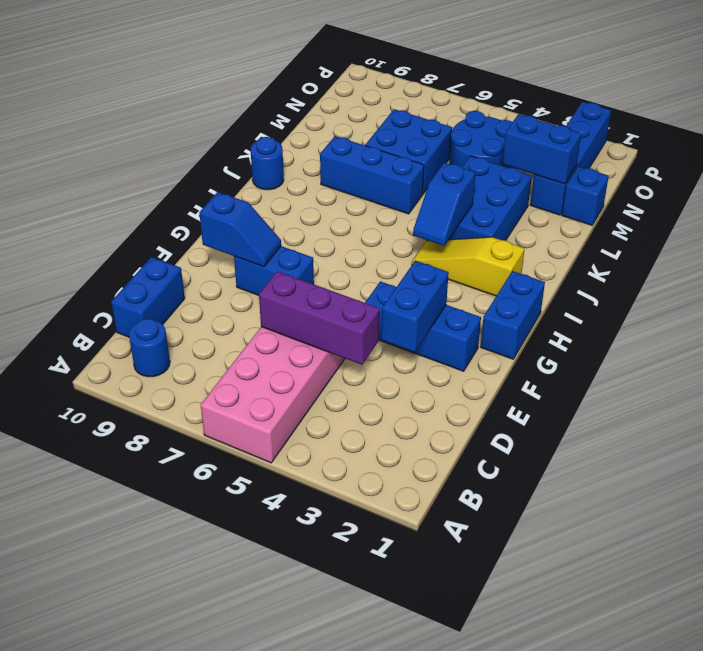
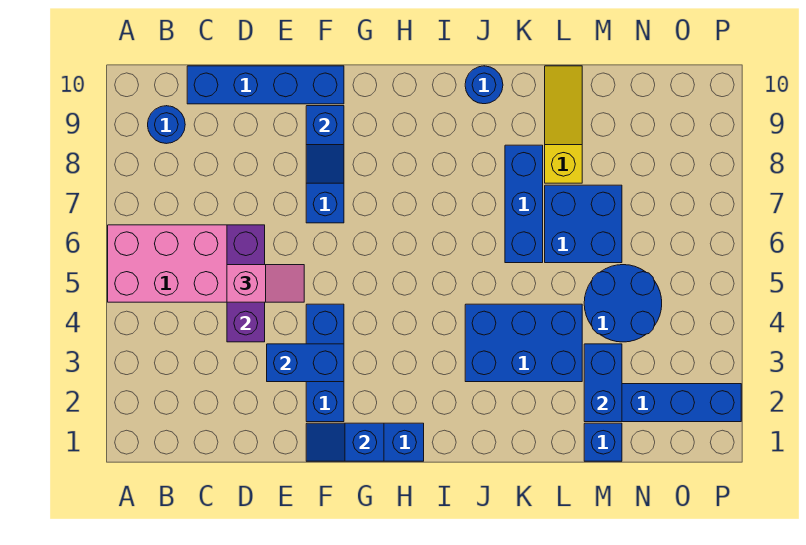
blue 1x2 brick [111,257,185,337] -> blue 1x4 brick [187,66,344,104]
none -> pink 1x2 slope [227,265,304,302]
yellow 1x3 slope [412,237,525,296] -> yellow 1x3 slope moved to [545,66,582,183]
blue 1x2 slope [413,162,475,246] -> blue 1x2 slope moved to [306,423,384,461]

